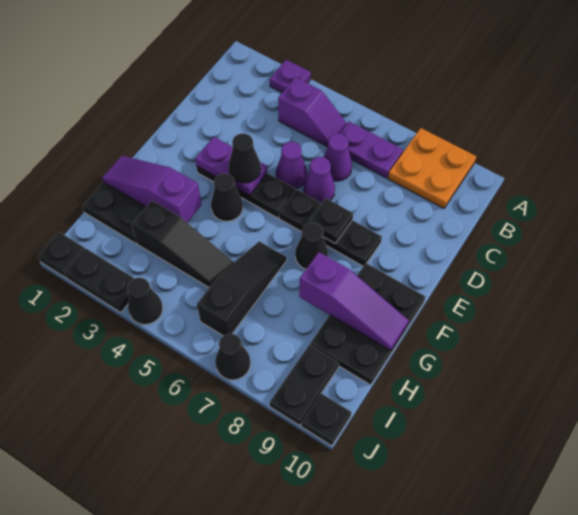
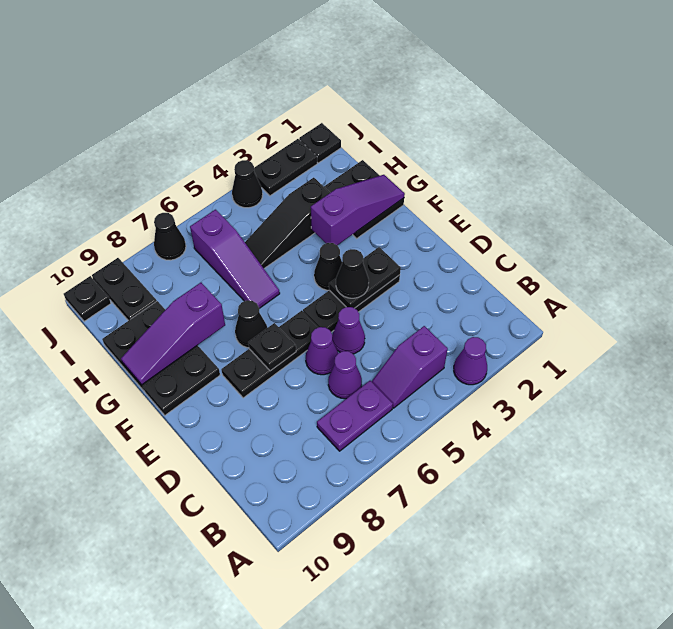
purple 1x1 plate [270,60,311,92] -> purple 1x1 cone [454,337,487,385]
orange 2x2 plate [388,128,476,209] -> none
purple 1x2 plate [195,137,267,195] -> black 1x2 plate [329,247,401,308]
black 1x3 slope [197,241,287,336] -> purple 1x3 slope [190,210,280,308]

